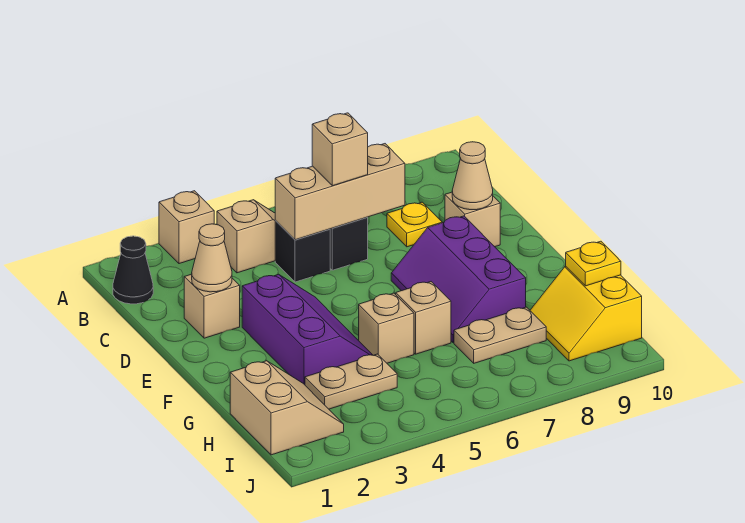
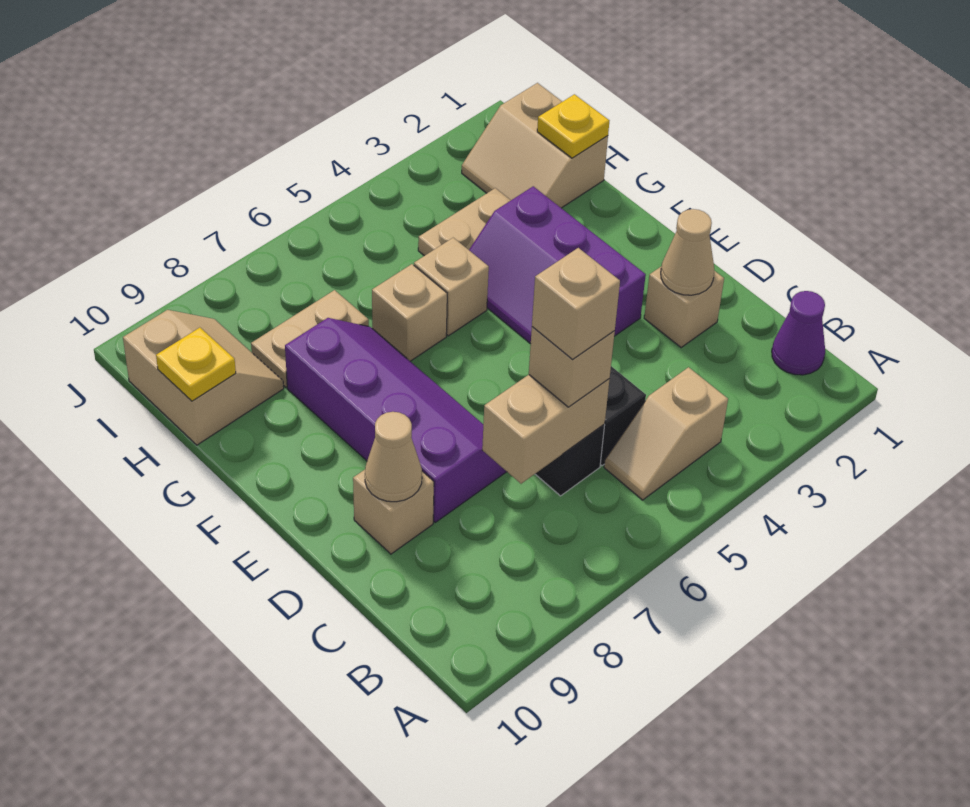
tan 1x1 brick [159,191,214,264] -> tan 1x1 brick moved to [532,248,620,359]
black 1x1 cone [113,236,153,304] -> purple 1x1 cone [772,291,825,375]
tan 1x3 brick [275,144,405,240] -> tan 1x2 brick [482,375,610,484]
yellow 1x1 plate [387,202,442,247] -> yellow 1x1 plate moved to [537,94,609,158]
purple 2x3 slope [391,216,526,342] -> purple 2x4 slope [285,318,507,522]
yellow 2x2 slope [530,267,642,361] -> tan 2x2 slope [123,310,284,445]

